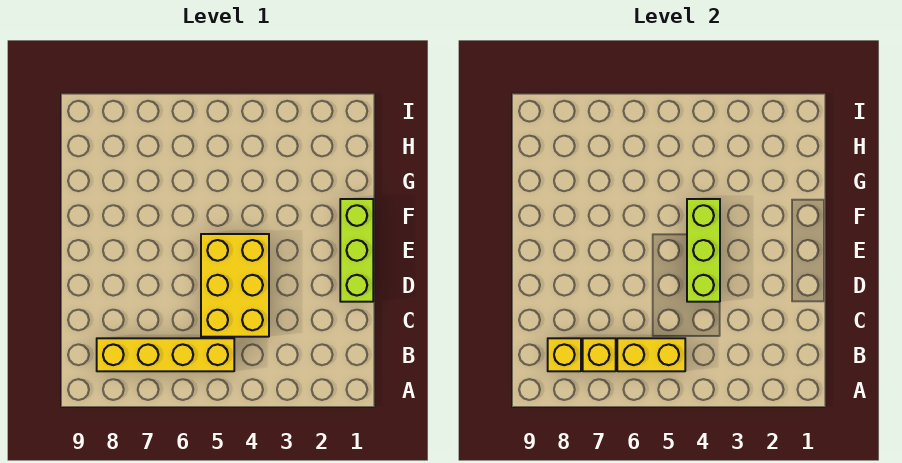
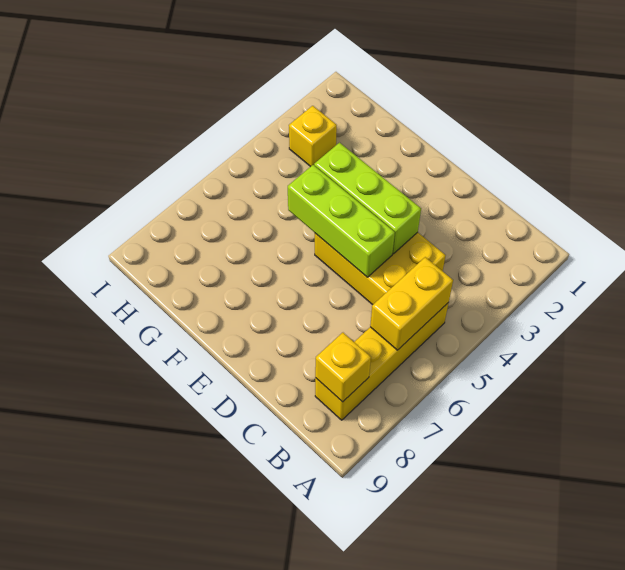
yellow 1x1 brick [583,338,616,371] -> yellow 1x1 brick moved to [289,106,337,167]
lime 1x3 brick [340,199,373,302] -> lime 1x3 brick moved to [288,165,395,277]

